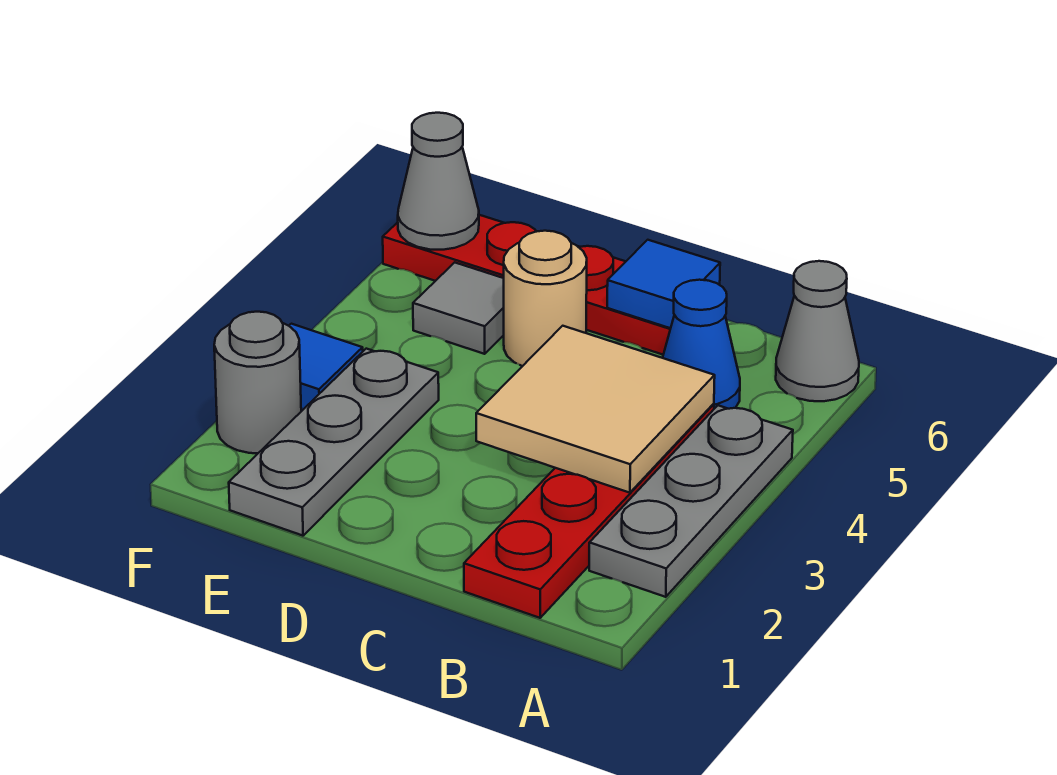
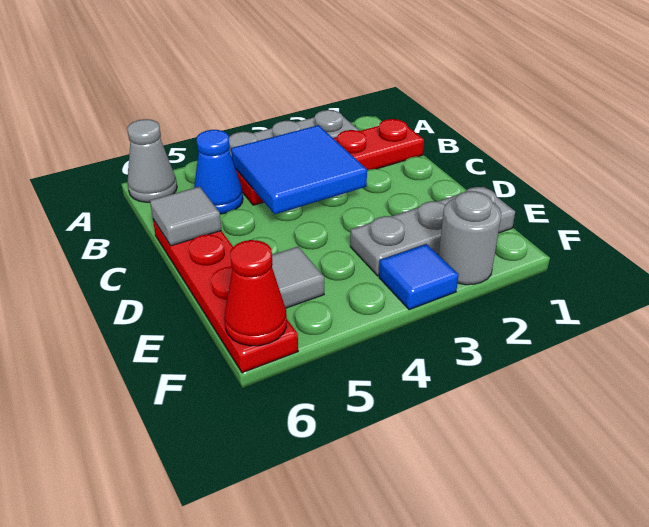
tan 2x2 tile [476,326,715,493] -> blue 2x2 tile [231,125,367,214]
blue 1x1 tile [607,240,720,328] -> grey 1x1 tile [150,187,221,246]
tan 1x1 round brick [504,231,587,366] -> none
grey 1x1 cone [398,113,479,250] -> red 1x1 cone [224,240,287,346]

